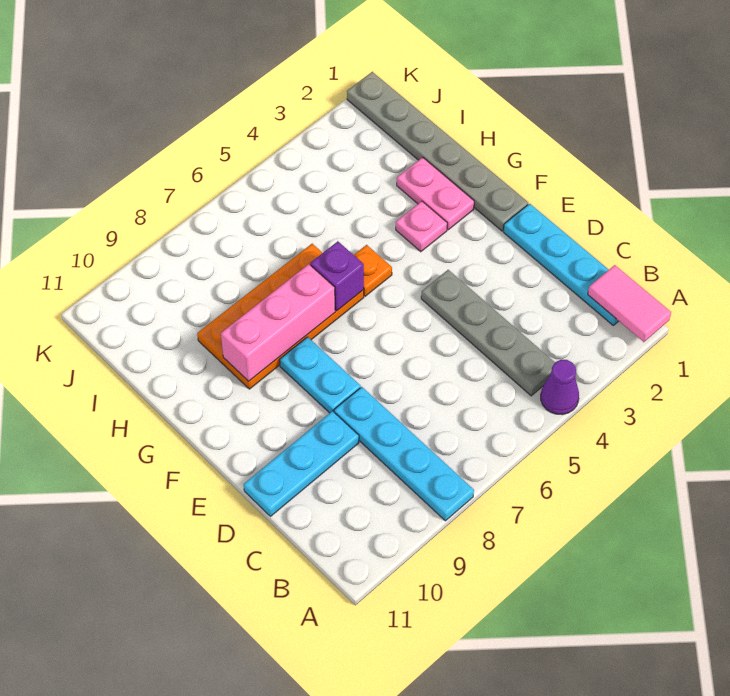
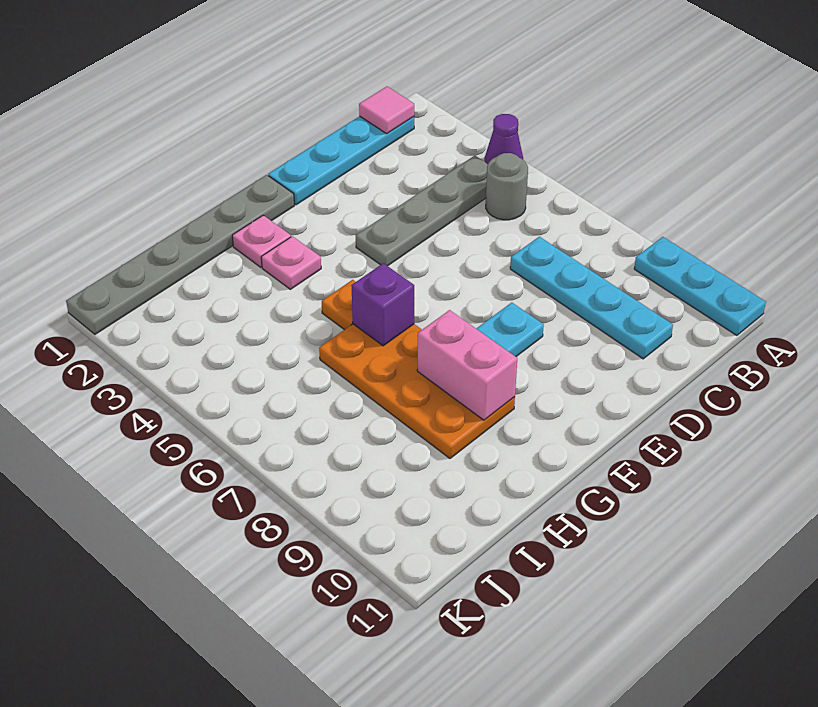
pink 1x2 tile [588,265,671,342] -> pink 1x1 tile [359,87,414,134]
cyan 1x4 plate [334,387,474,521] -> cyan 1x4 plate turned to [510,237,673,359]
none -> grey 1x1 round brick [486,153,528,220]
cyan 1x3 plate [244,411,359,516] -> cyan 1x3 plate moved to [634,237,766,335]
pink 1x2 plate [397,157,474,230] -> pink 1x1 plate [232,215,291,267]
pink 1x3 brick [221,264,335,381] -> pink 1x2 brick [417,310,517,420]

